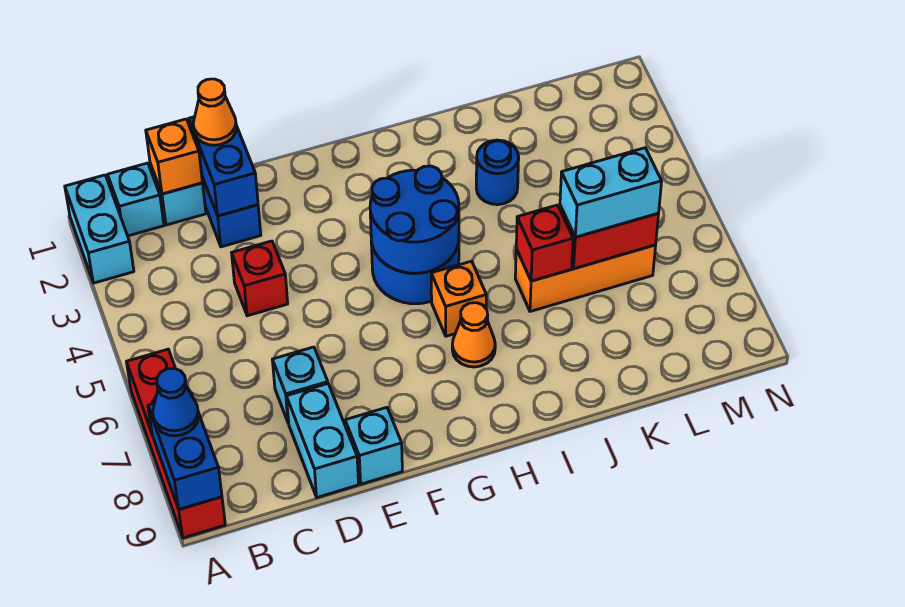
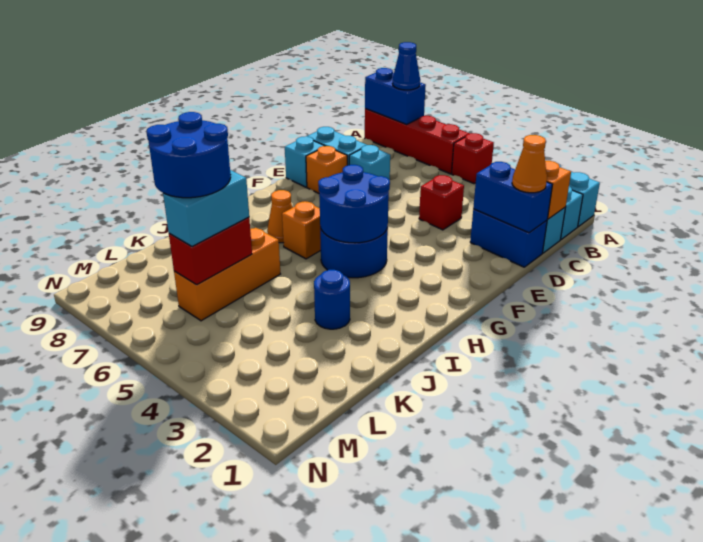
none -> orange 1x1 brick [306,146,347,193]
red 1x1 brick [516,205,573,281] -> red 1x1 brick moved to [452,133,494,184]
none -> blue 2x2 round brick [146,112,231,198]

